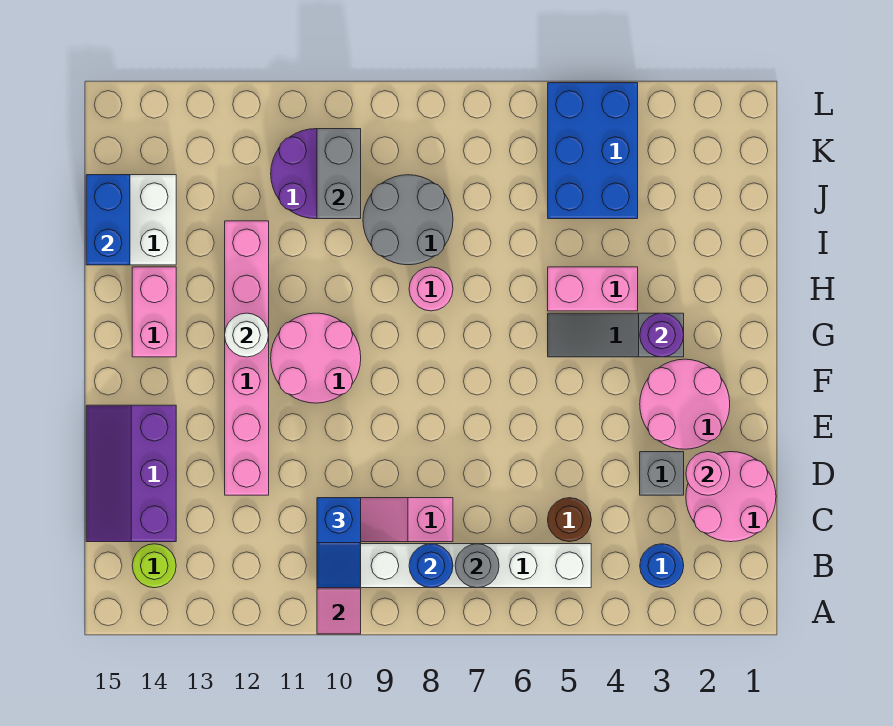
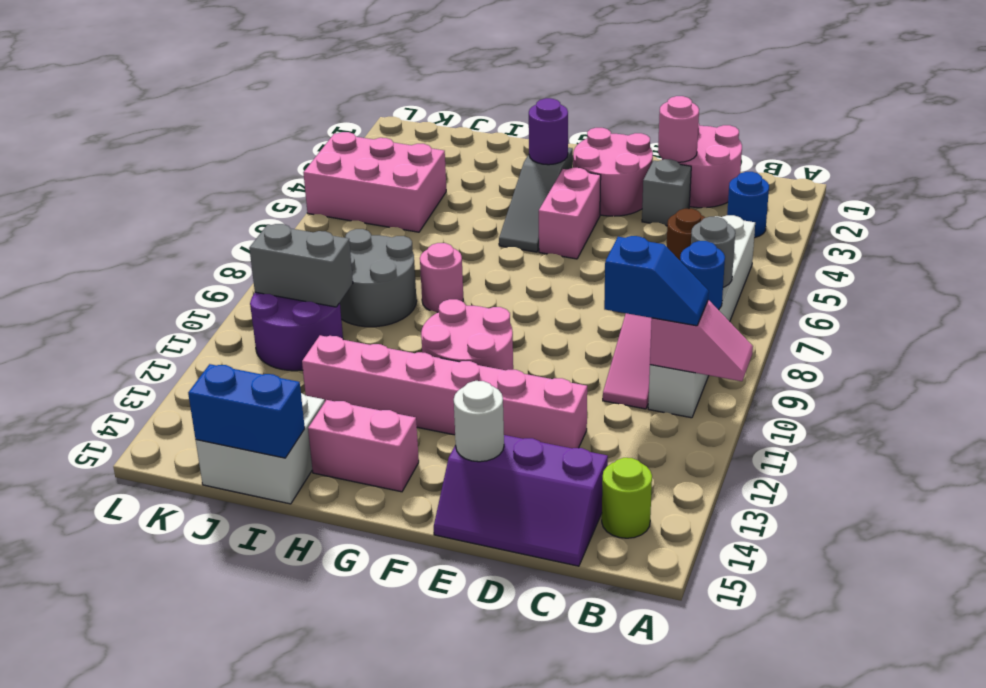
white 1x1 round brick [225,313,269,357] -> white 1x1 round brick moved to [454,381,504,462]
pink 1x2 brick [548,267,638,311] -> pink 1x2 brick moved to [539,168,601,259]
blue 2x3 brick [548,83,638,219] -> pink 2x3 brick [303,132,446,232]

